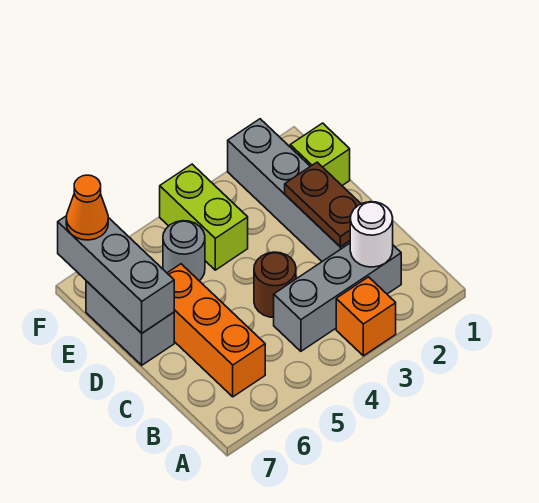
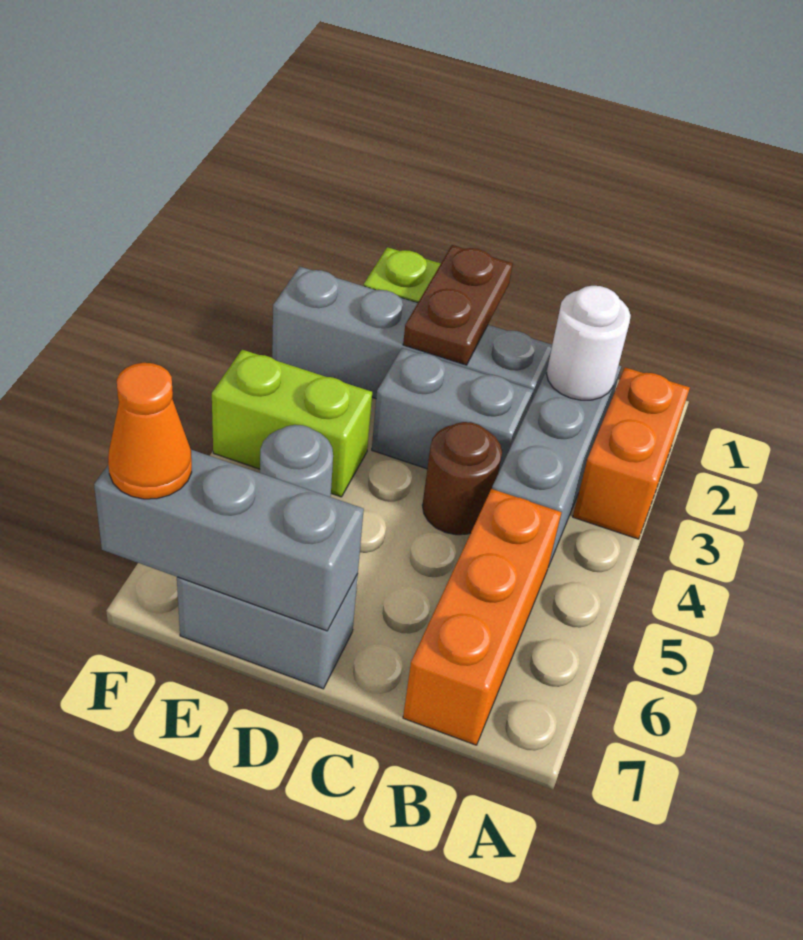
orange 1x1 brick [336,277,396,356] -> orange 1x2 brick [573,367,690,539]
orange 1x3 brick [167,264,265,397] -> orange 1x3 brick turned to [403,489,561,745]
brown 1x2 plate [285,162,361,247] -> brown 1x2 plate turned to [403,245,513,365]
none -> grey 1x2 brick [372,348,533,473]

